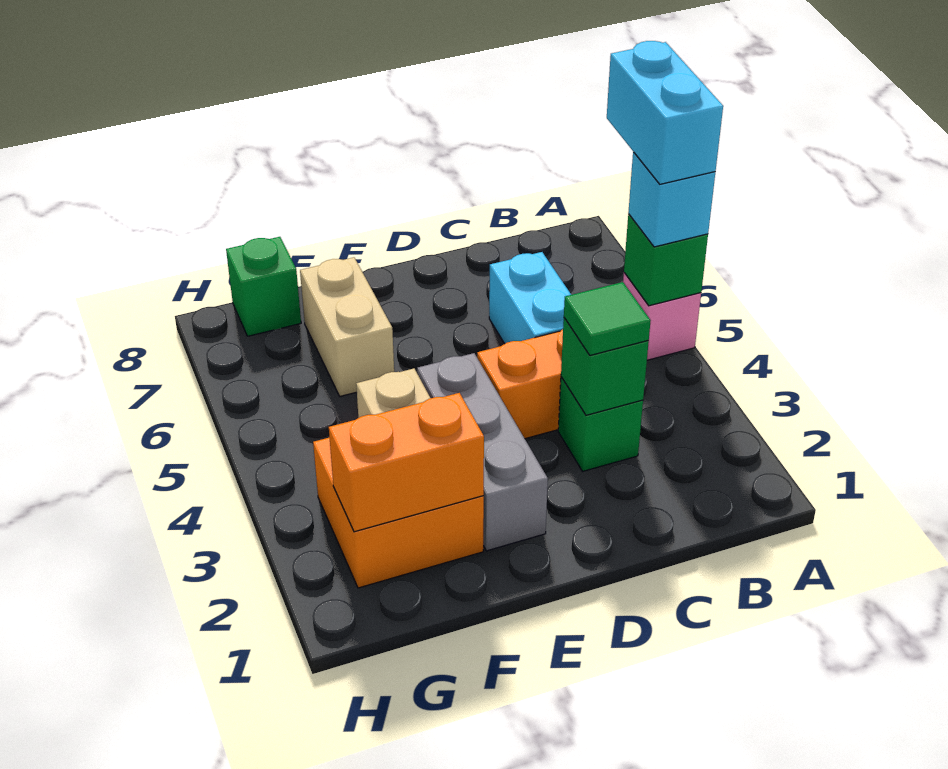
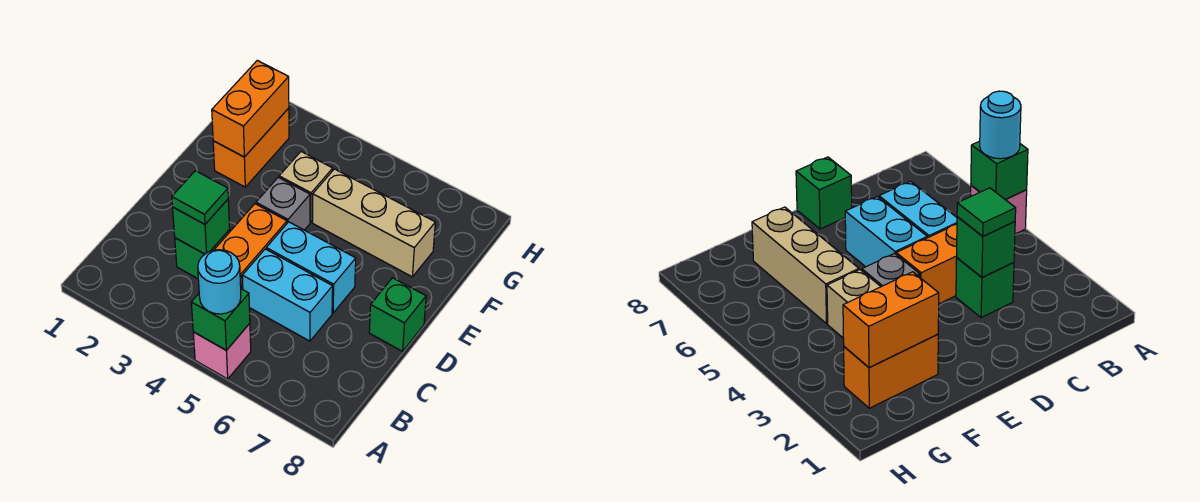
cyan 1x1 brick [628,152,715,247] -> cyan 1x1 round brick [198,250,241,314]
cyan 1x2 brick [607,41,723,184] -> cyan 1x2 brick moved to [266,222,356,313]
grey 1x3 brick [417,353,548,551] -> grey 1x1 brick [256,177,310,230]
orange 2x2 brick [313,438,484,588] -> orange 1x2 brick [213,108,289,187]
tan 1x2 brick [300,257,394,396] -> tan 1x3 brick [313,169,435,277]
green 1x1 brick [226,237,301,336] -> green 1x1 brick moved to [369,278,426,351]

